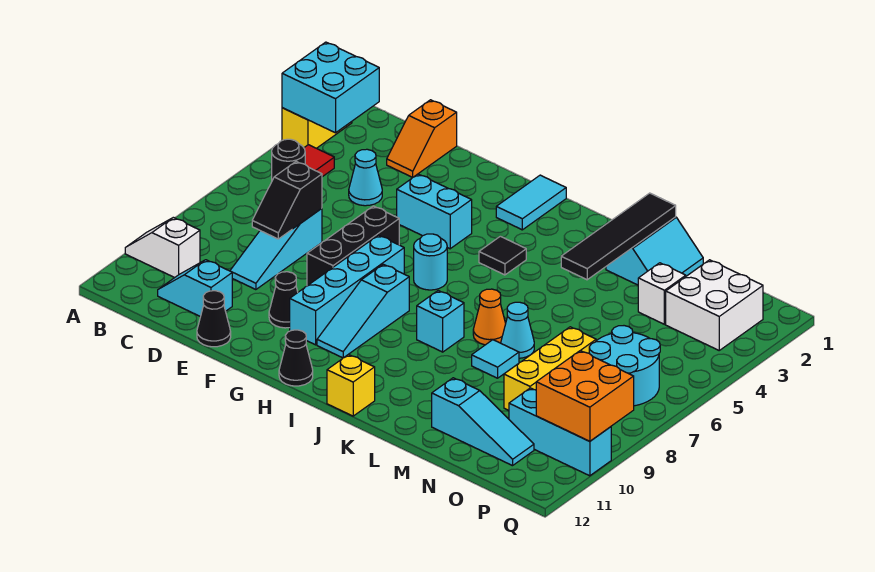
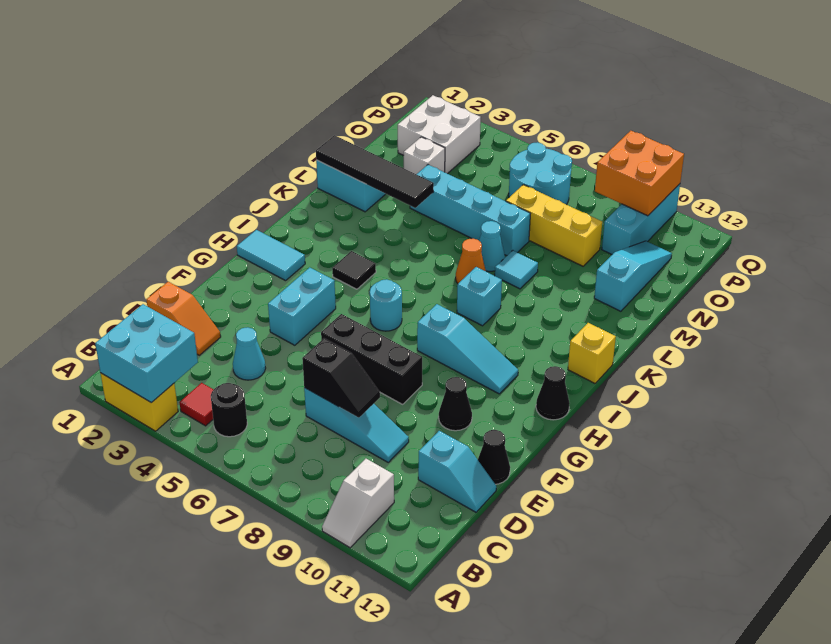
cyan 1x2 slope [158,260,232,317] -> cyan 1x2 slope turned to [418,431,496,512]
cyan 1x4 brick [290,235,404,345] -> cyan 1x4 brick moved to [410,165,530,255]

